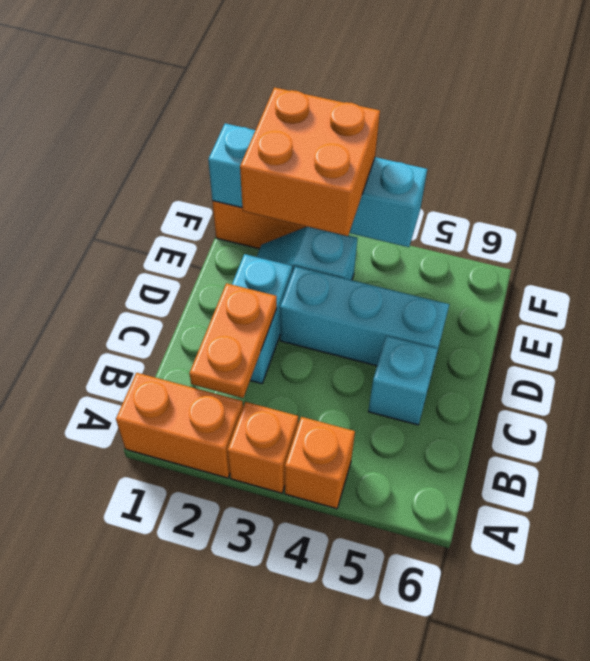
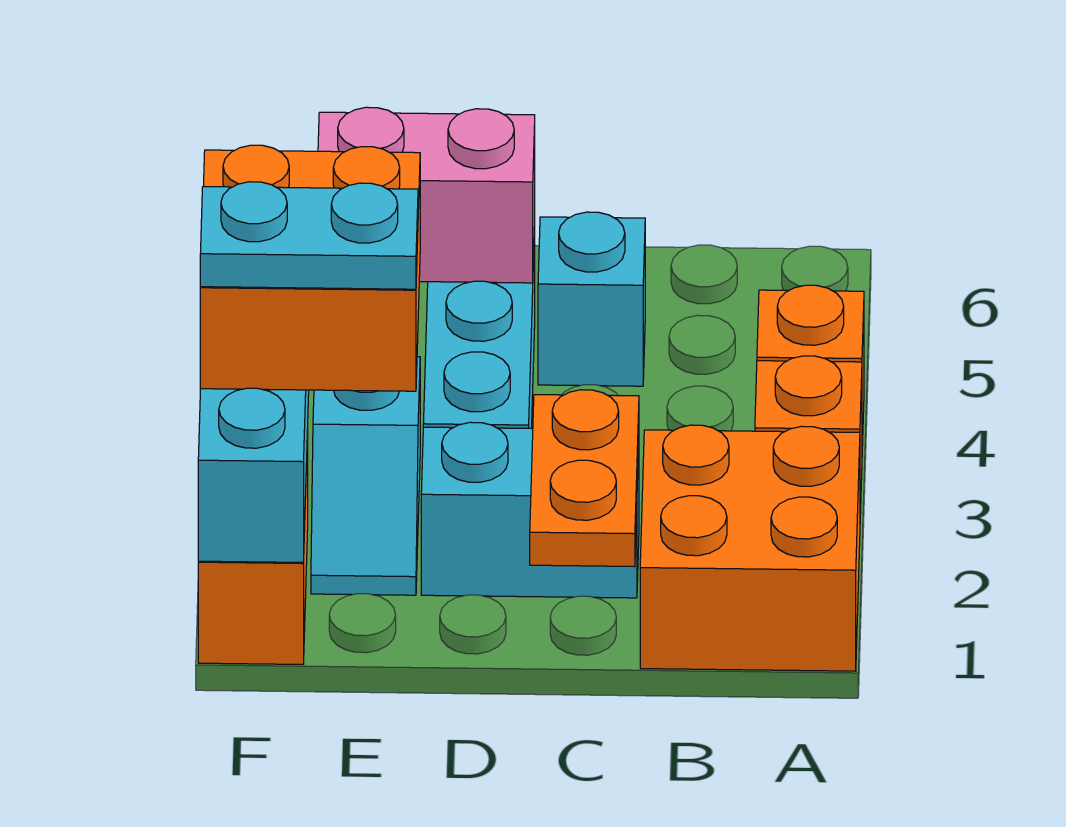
orange 1x2 brick [116,373,243,478] -> orange 2x2 brick [640,425,860,671]
orange 1x2 plate [189,283,277,398] -> orange 1x2 plate turned to [530,390,639,567]
none -> pink 1x2 brick [318,107,535,283]
none -> cyan 1x2 plate [200,182,418,289]

